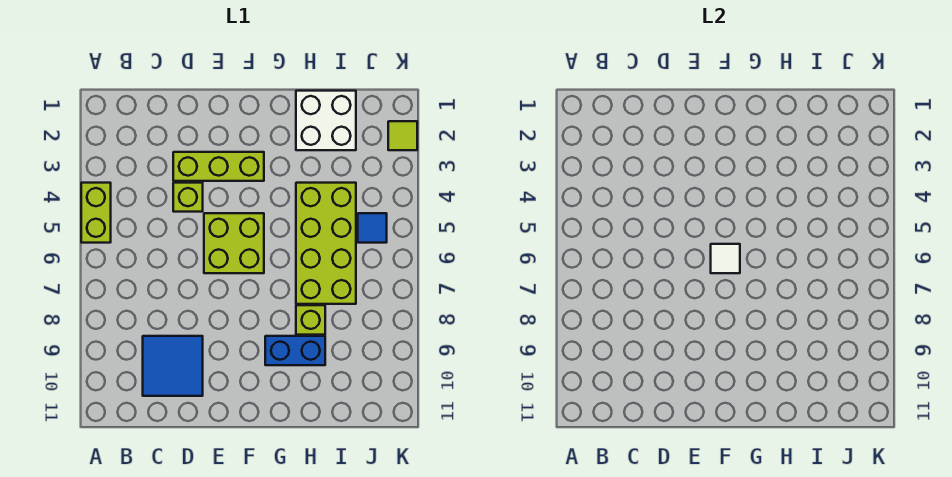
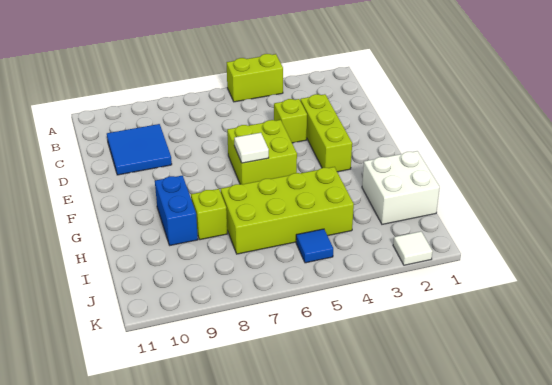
lime 1x1 tile [388,121,417,150] -> white 1x1 tile [393,231,433,265]

